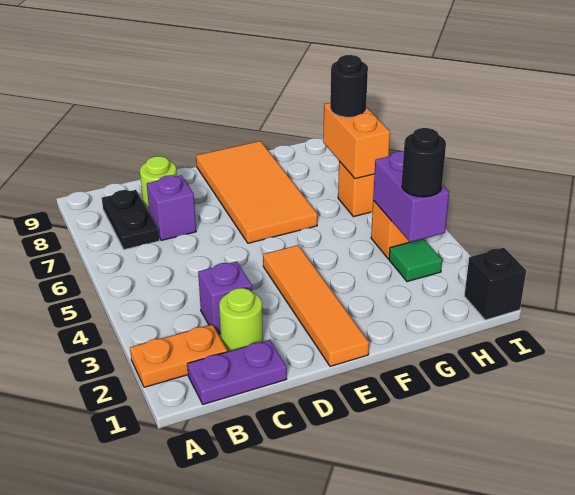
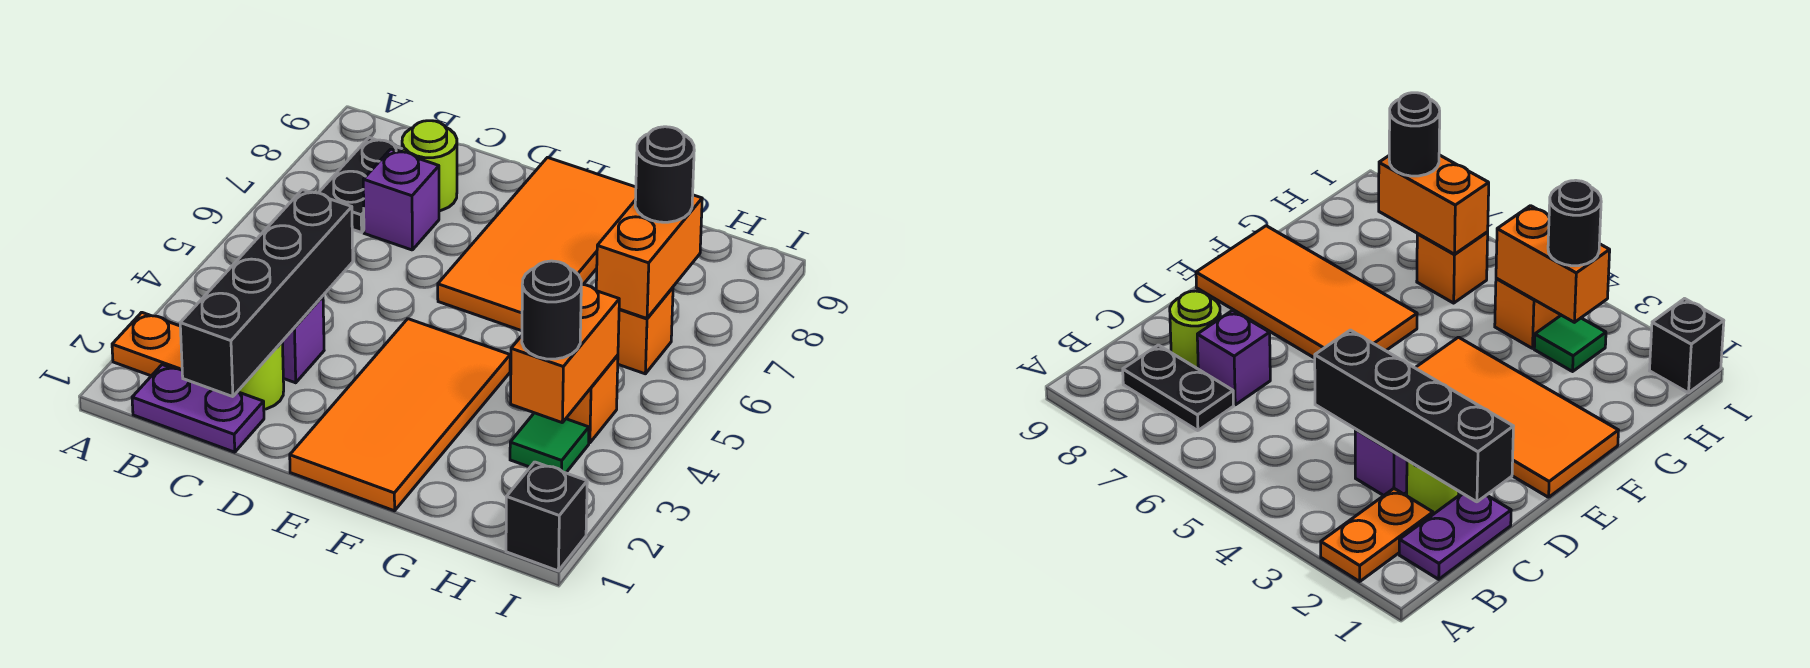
none -> black 1x4 brick [180,190,353,397]
orange 1x4 tile [263,245,369,366] -> orange 2x4 tile [290,319,510,511]
purple 1x2 brick [373,151,449,242] -> orange 1x2 brick [511,284,619,422]

